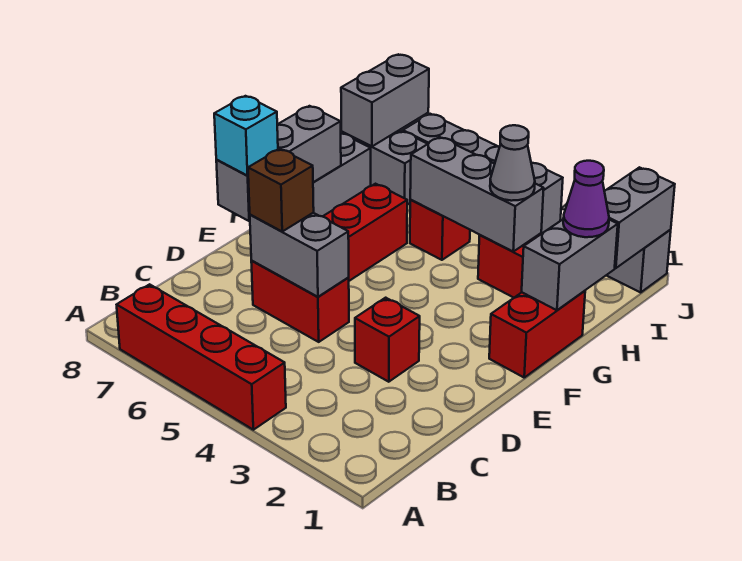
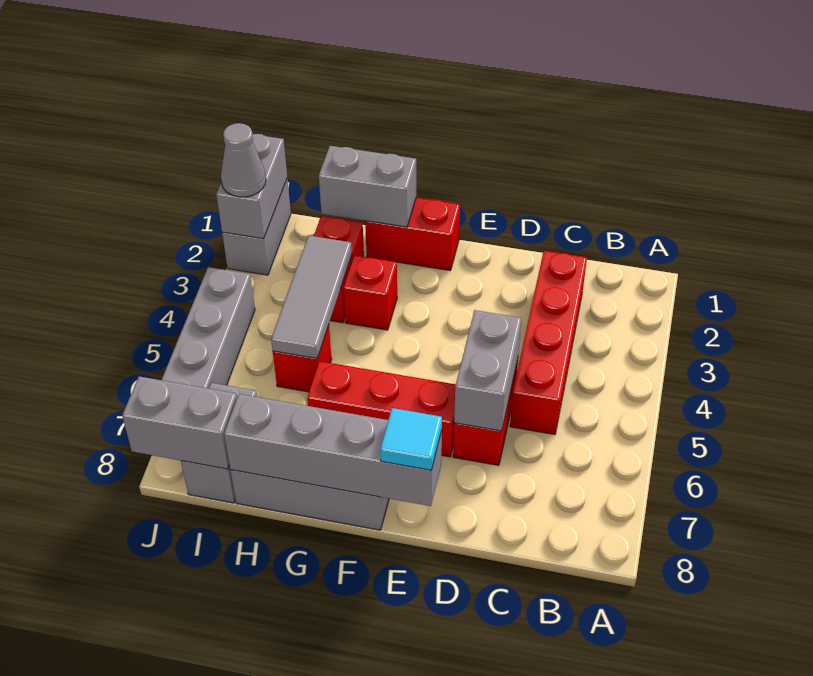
red 1x4 brick [117,284,286,430] -> red 1x4 brick moved to [510,251,587,435]
red 1x1 brick [355,298,420,382] -> red 1x1 brick moved to [343,255,397,330]
brown 1x1 brick [248,149,314,231] -> none
grey 1x3 brick [216,106,341,221] -> grey 1x4 brick [224,394,442,506]
cyan 1x1 brick [214,96,278,176] -> cyan 1x1 tile [380,408,442,470]
purple 1x1 cone [563,161,609,237] -> none
grey 1x3 brick [410,137,544,252] -> grey 1x3 tile [271,235,352,358]
grey 1x1 cone [490,125,535,201] -> grey 1x1 cone moved to [221,123,266,197]
grey 1x2 brick [604,167,675,268] -> grey 1x2 brick turned to [216,134,287,239]

